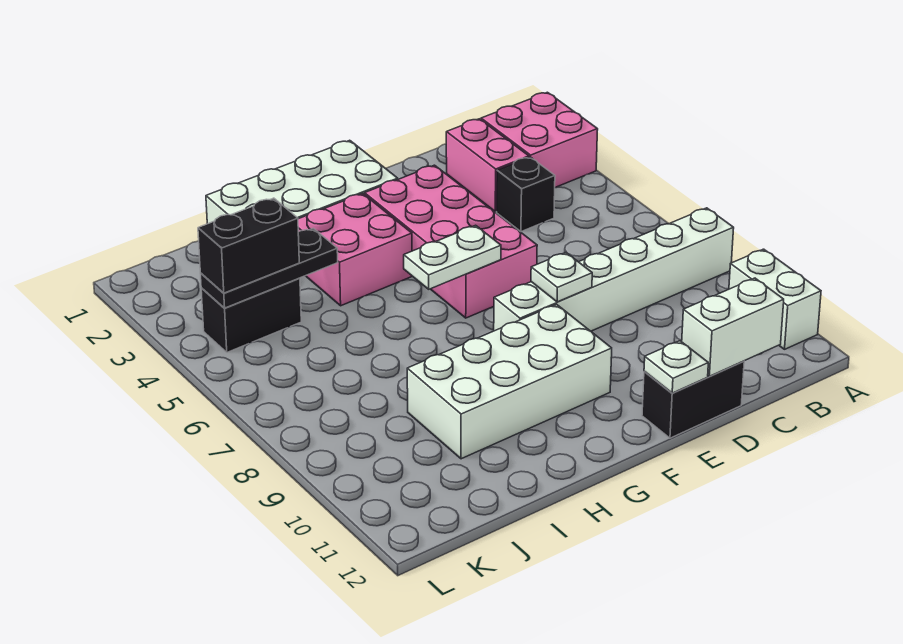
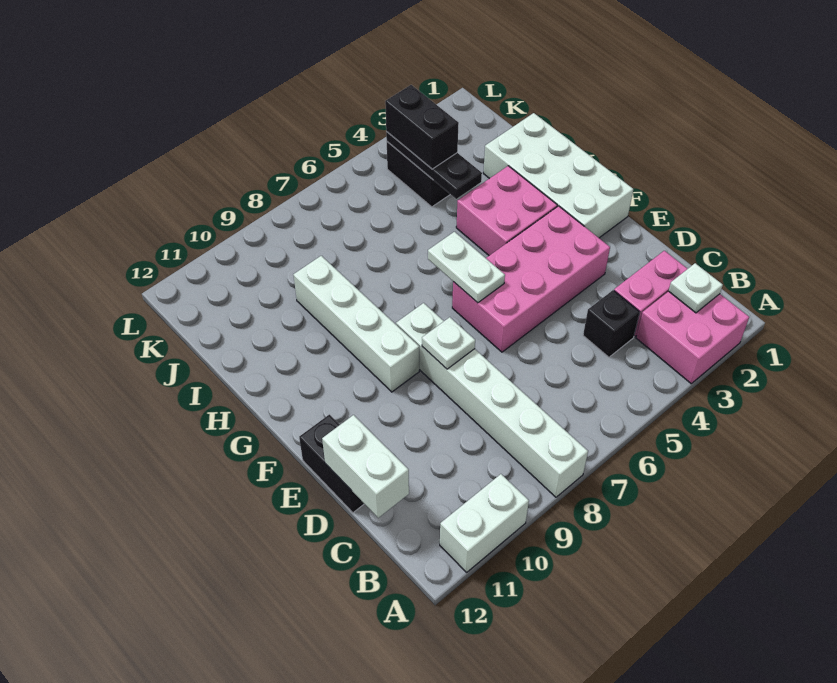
white 1x1 plate [644,341,708,393] -> white 1x1 plate moved to [669,263,723,313]
white 2x4 brick [407,304,612,459] -> white 1x4 brick [293,256,419,392]

